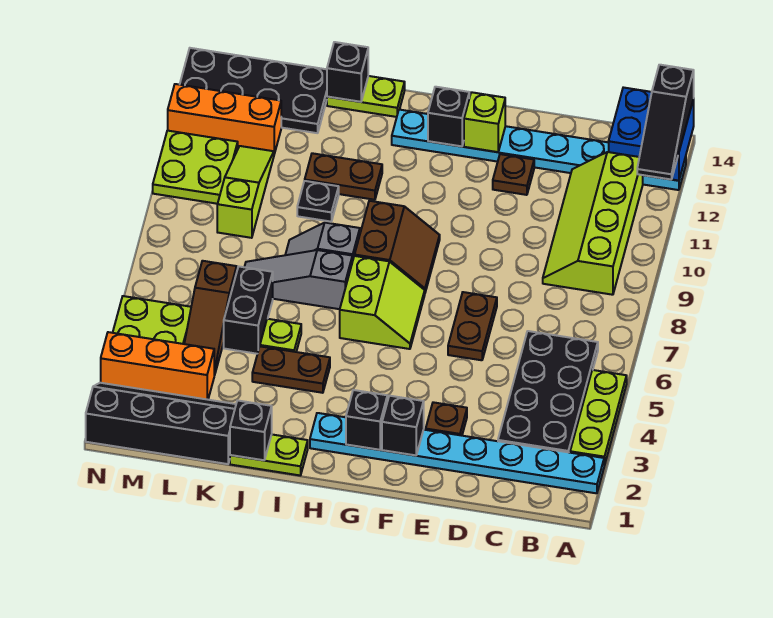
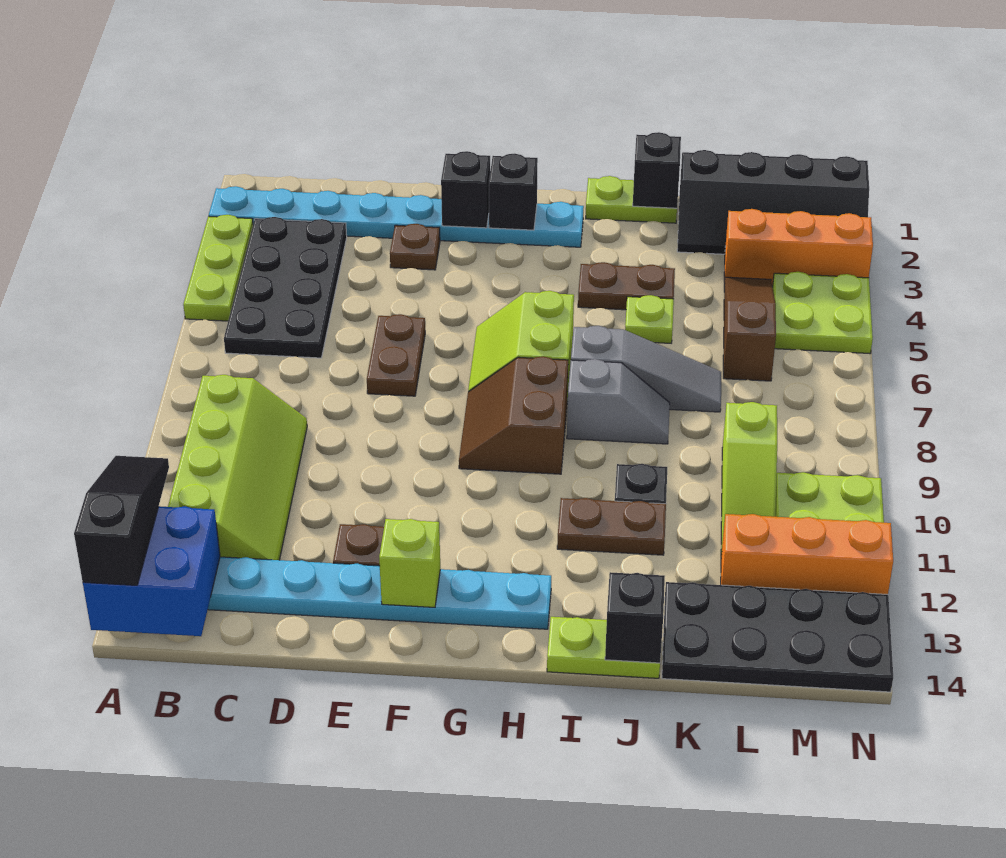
black 1x1 brick [428,87,469,146] -> none
black 1x2 brick [224,267,273,354] -> none

